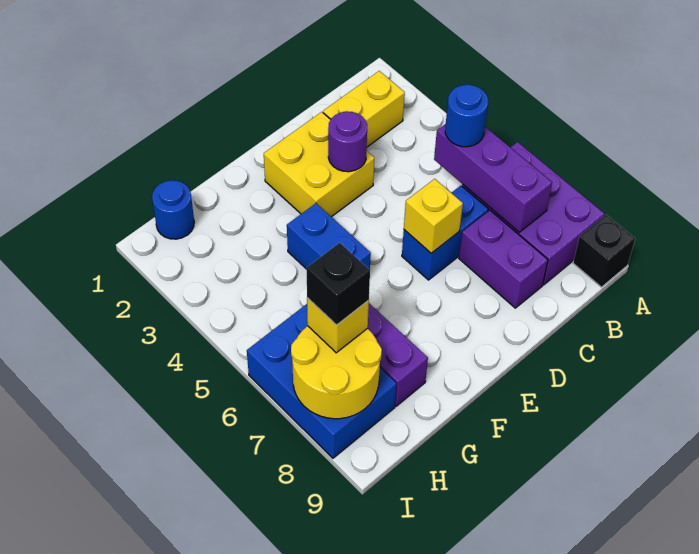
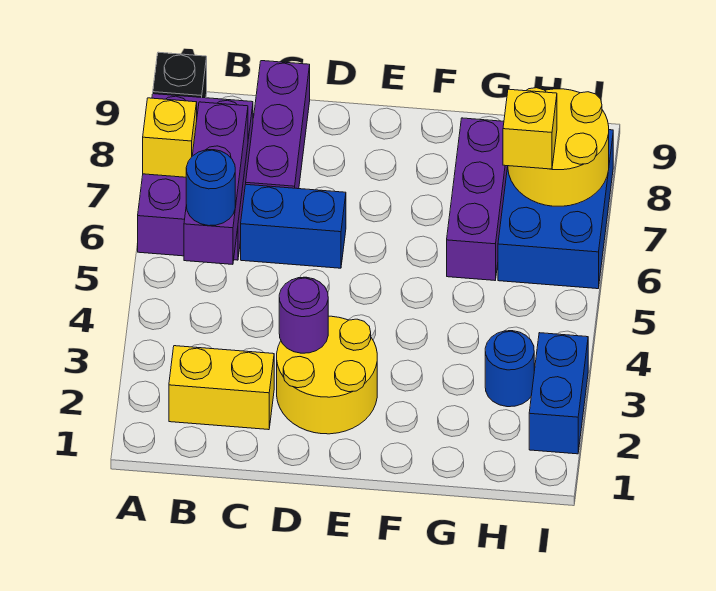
purple 1x2 brick [459,210,548,308] -> purple 1x3 brick [246,61,310,189]
yellow 2x2 brick [264,112,374,217] -> yellow 2x2 round brick [277,316,377,434]
yellow 1x1 brick [404,179,463,253] -> yellow 1x1 brick moved to [143,98,197,177]
blue 1x2 brick [287,203,371,270] -> blue 1x2 brick moved to [529,333,588,454]
blue 1x1 round brick [152,180,194,239] -> blue 1x1 round brick moved to [485,331,534,407]
black 1x1 brick [307,243,370,325] -> none

